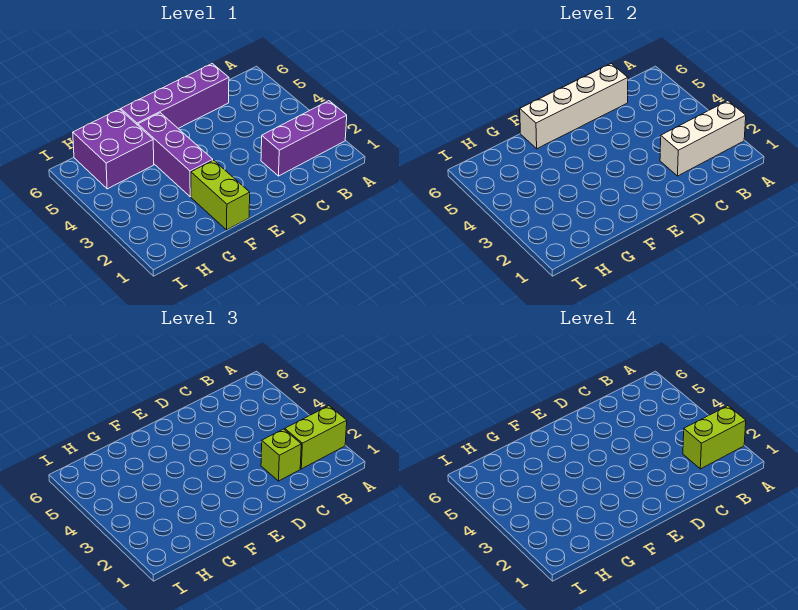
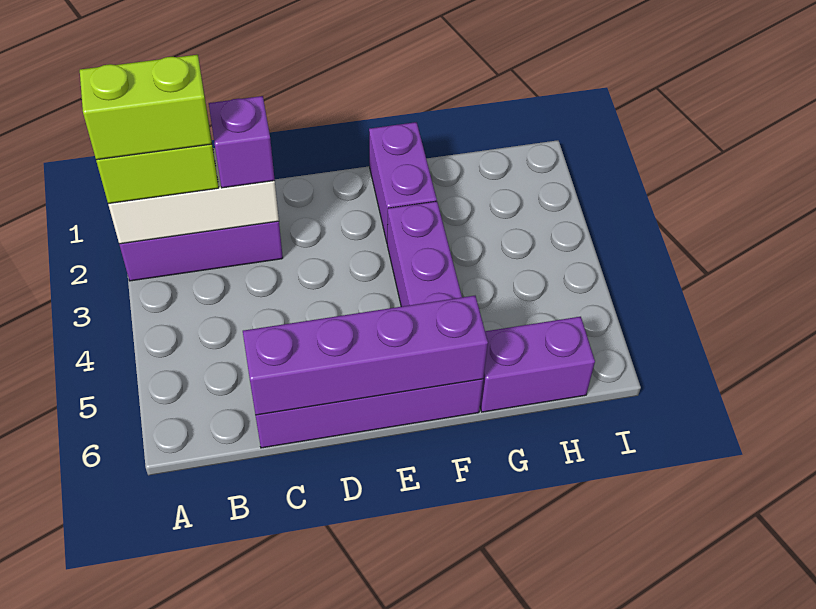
lime 1x1 brick [261,429,301,481] -> purple 1x1 brick [209,96,275,188]
white 1x4 brick [520,64,628,149] -> purple 1x4 brick [243,296,488,415]
lime 1x2 brick [191,160,250,230] -> purple 1x2 brick [369,122,437,242]
purple 2x2 brick [73,109,154,189] -> purple 1x2 brick [480,317,595,412]

